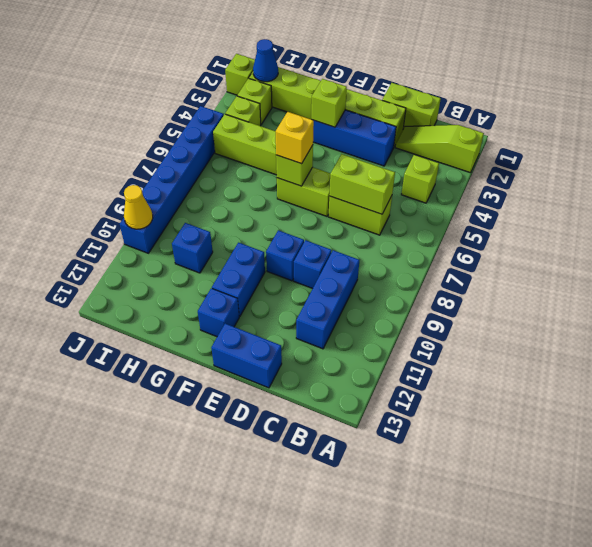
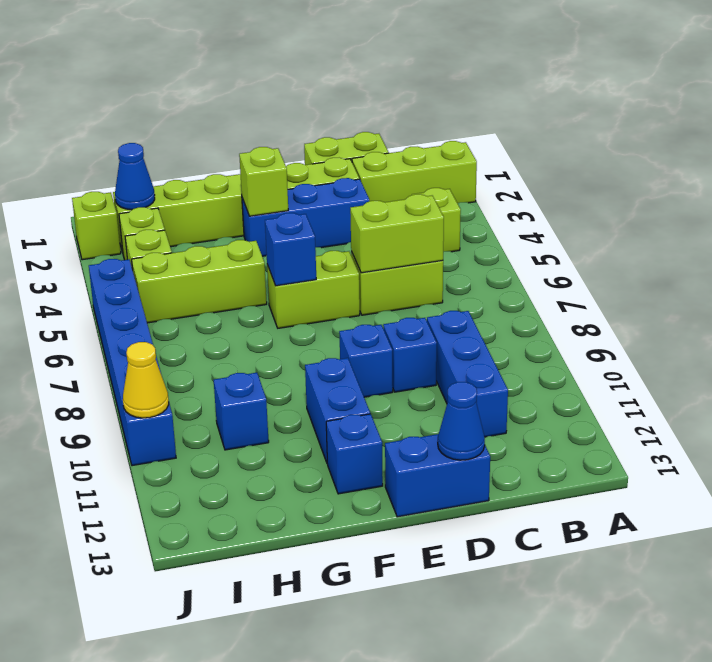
lime 1x3 slope [395,125,484,173] -> lime 1x3 brick [352,141,477,203]
none -> blue 1x1 cone [438,382,485,460]
lime 1x1 brick [276,145,313,186] -> blue 1x1 brick [265,213,316,286]
yellow 1x1 brick [276,112,314,164] -> none

